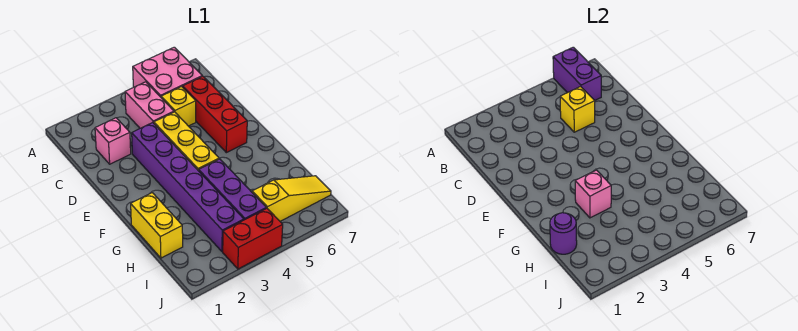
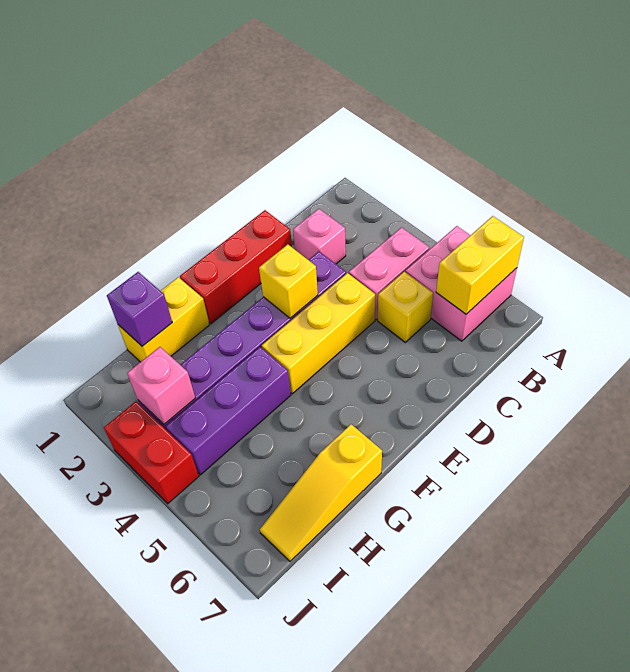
purple 1x2 brick [553,47,601,100] -> yellow 1x2 brick [436,216,524,314]
yellow 1x1 brick [560,87,595,132] -> yellow 1x1 brick moved to [259,244,318,318]
red 1x3 brick [183,76,247,153] -> red 1x3 brick moved to [180,210,292,324]
pink 1x1 brick [575,170,611,218] -> pink 1x1 brick moved to [127,347,195,424]
purple 1x1 round brick [550,213,577,254] -> purple 1x1 brick [107,272,172,346]
yellow 1x3 slope [252,176,331,221] -> yellow 1x3 slope turned to [260,424,382,561]

